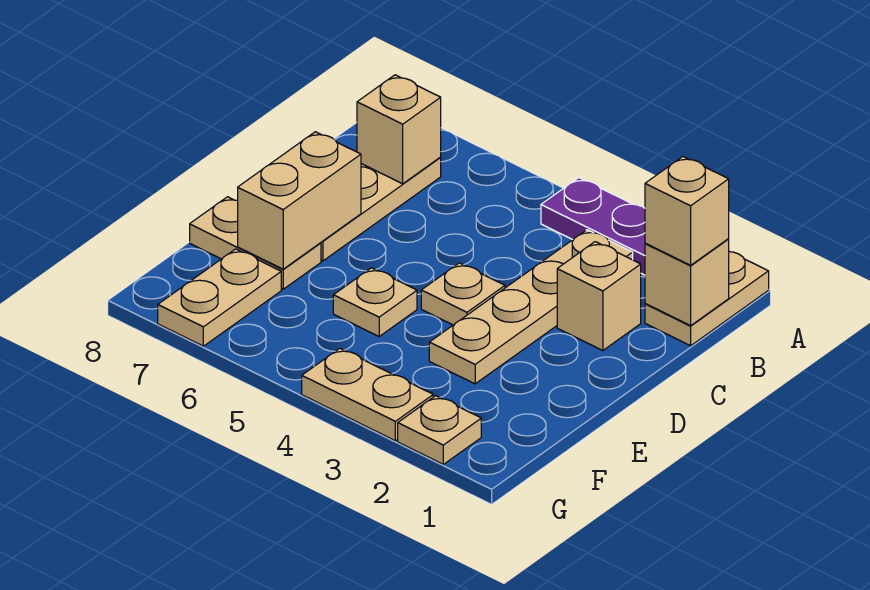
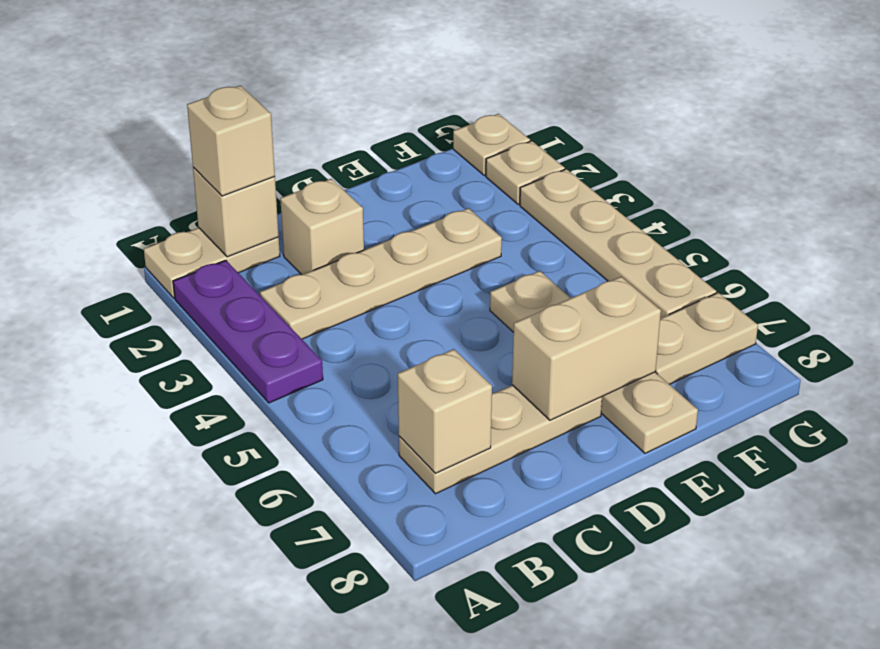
tan 1x1 plate [421,263,505,325] -> tan 1x1 plate moved to [453,114,530,176]
tan 1x2 plate [302,348,433,441] -> tan 1x4 plate [520,169,716,319]

